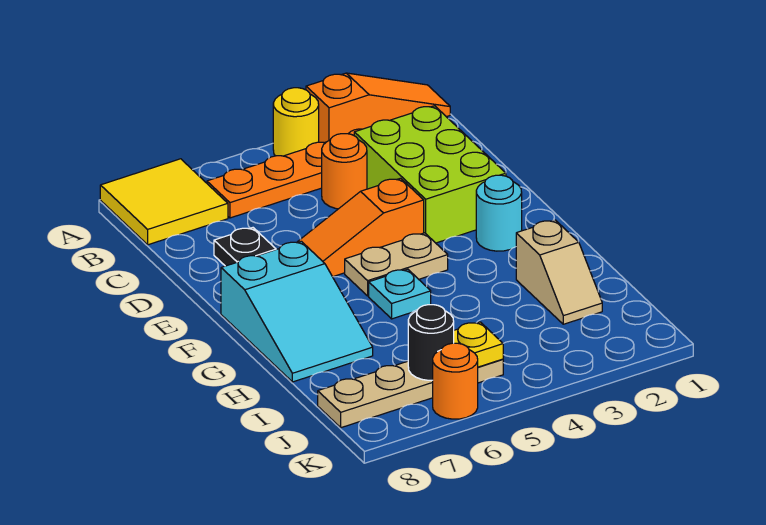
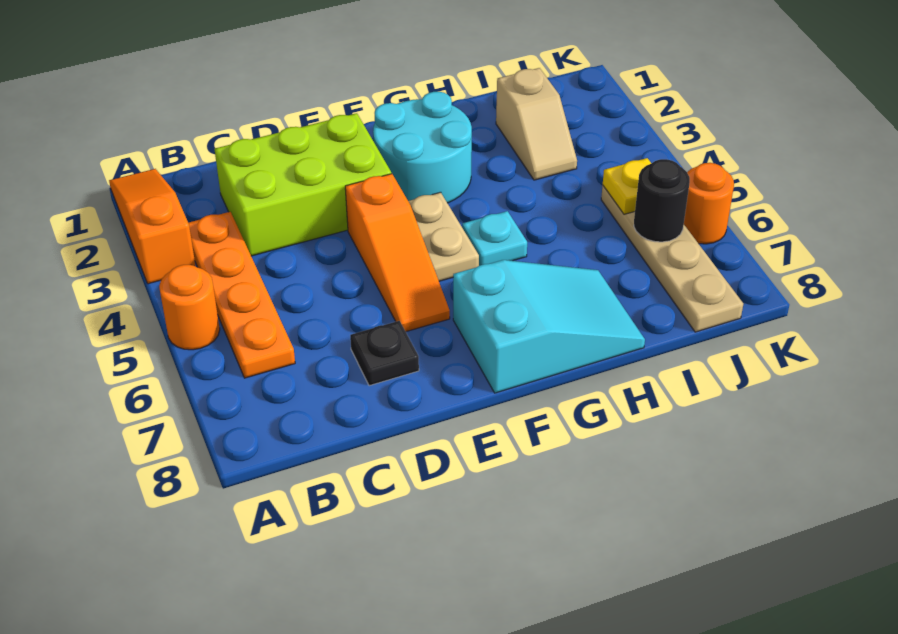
yellow 1x1 round brick [273,88,319,156] -> none
yellow 2x2 tile [100,159,228,245] -> none
orange 1x1 round brick [322,134,367,209] -> orange 1x1 round brick moved to [159,265,220,350]
cyan 1x1 round brick [476,175,522,251] -> cyan 2x2 round brick [373,92,472,203]
tan 1x2 slope [516,220,602,324] -> tan 1x2 slope turned to [496,68,577,180]

